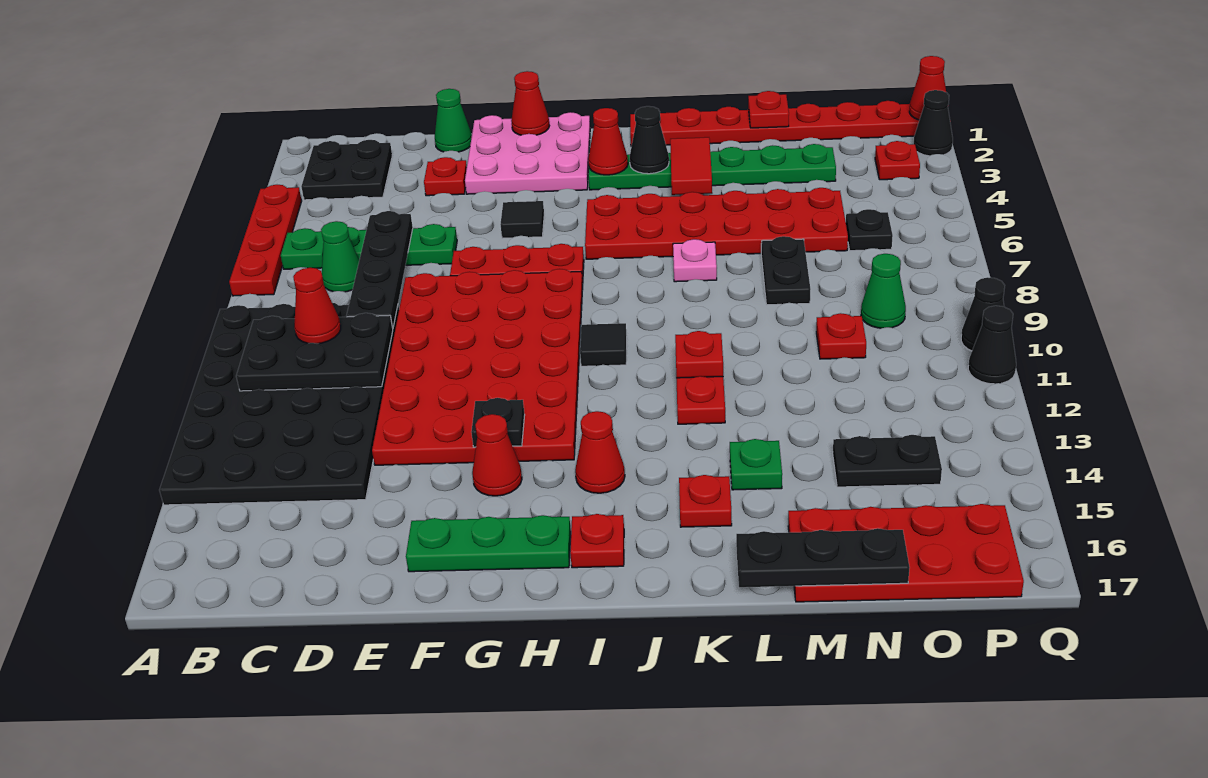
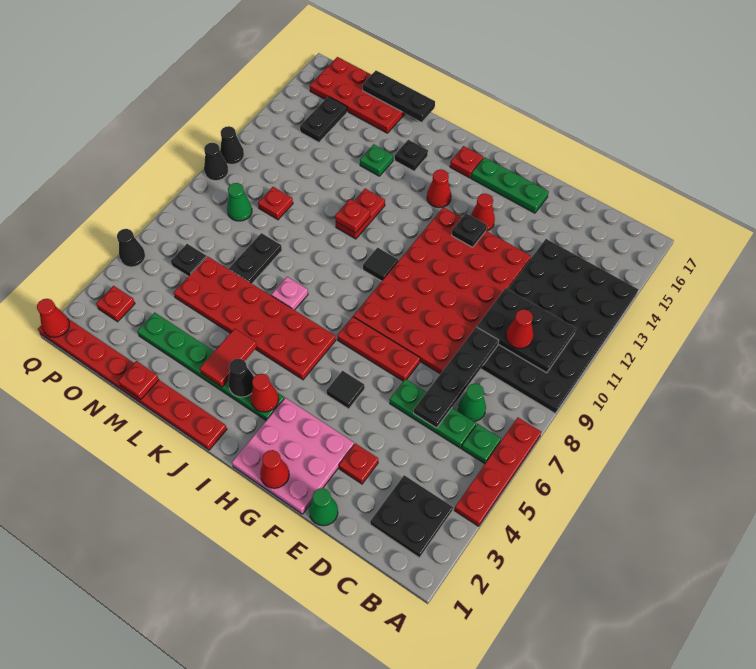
red 1x1 plate [679,475,732,527] -> black 1x1 plate [395,140,428,171]
black 1x2 plate [833,435,942,487] -> black 1x2 plate turned to [300,96,347,142]
black 1x1 cone [914,90,953,156] -> black 1x1 cone moved to [117,229,145,267]

